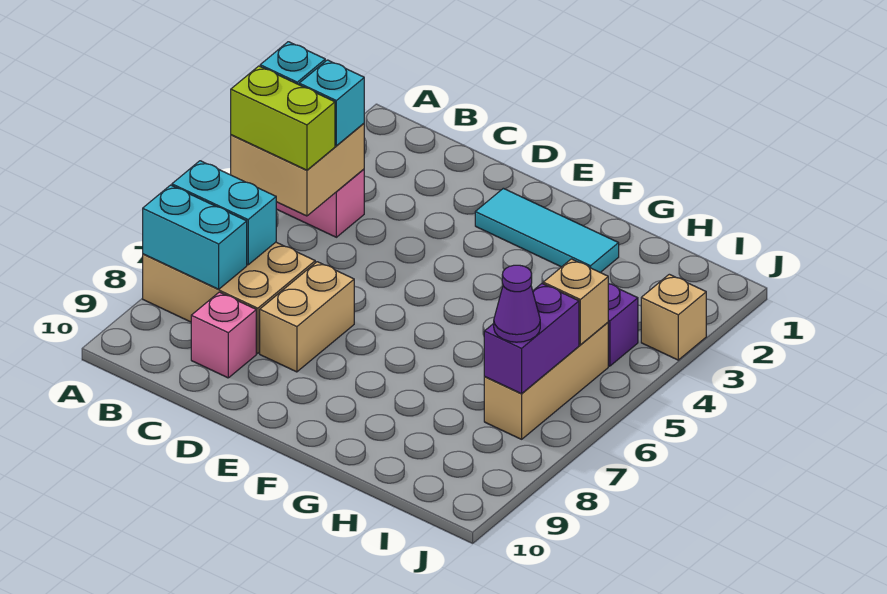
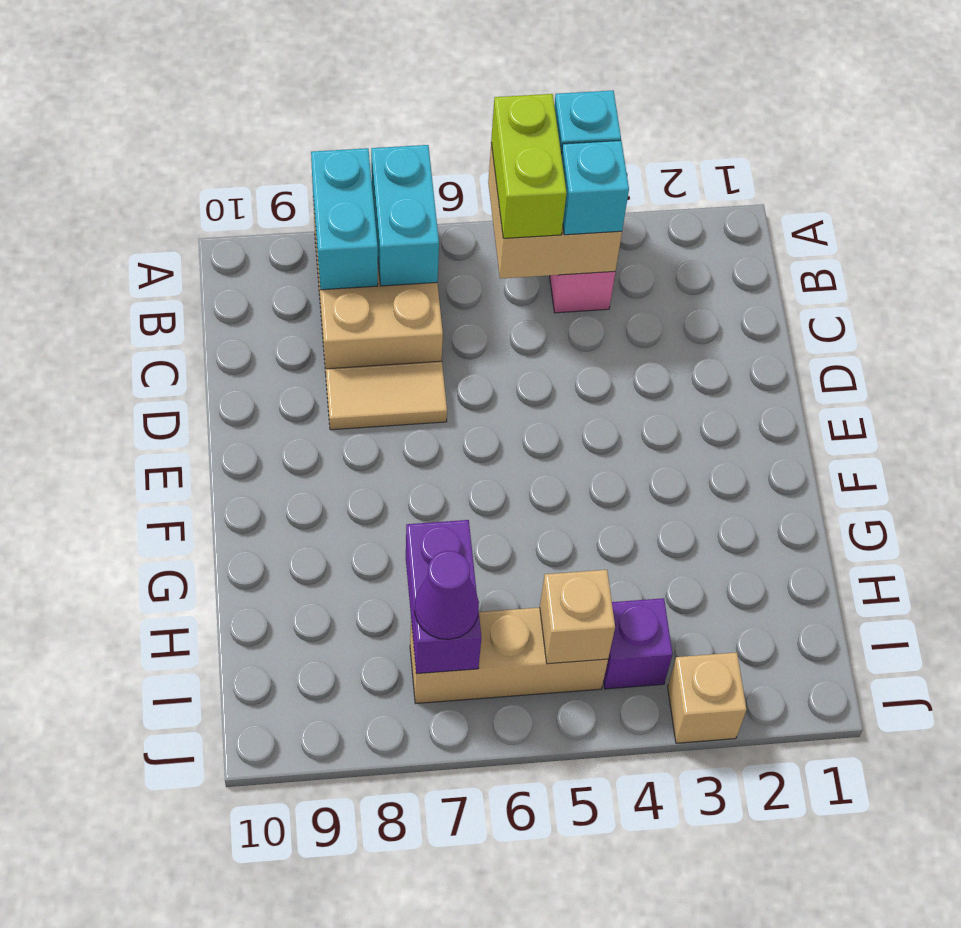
pink 1x1 brick [191,292,256,378] -> none
tan 1x2 brick [260,262,354,372] -> tan 1x2 tile [326,361,447,430]
cyan 1x3 tile [475,188,619,273] -> none
purple 1x2 brick [484,284,579,394] -> purple 1x2 brick turned to [406,520,481,674]

